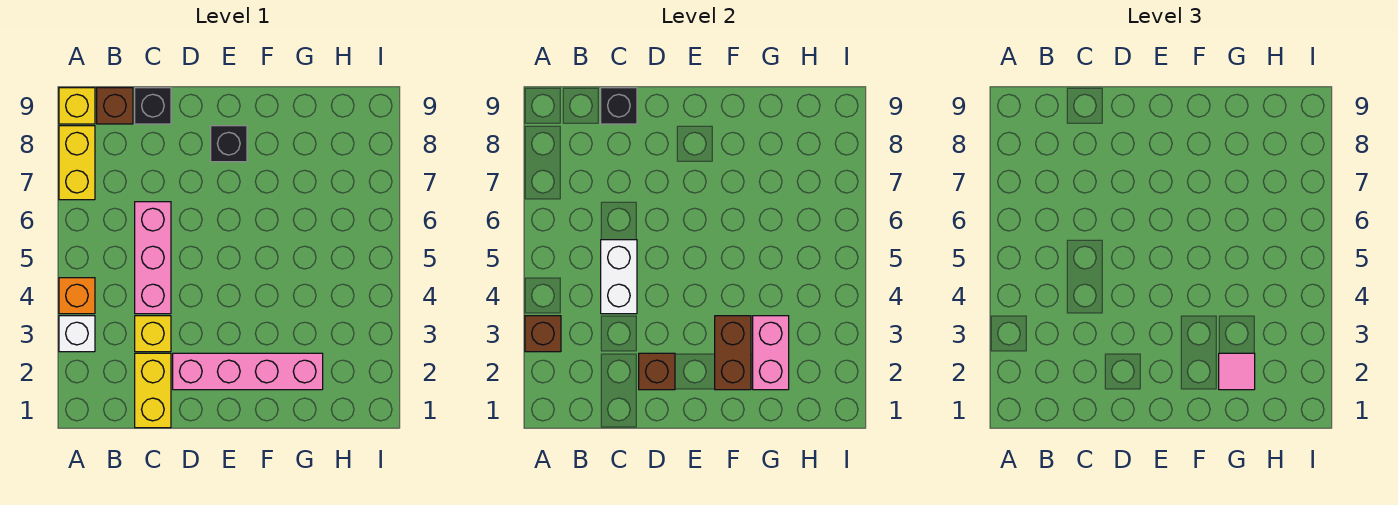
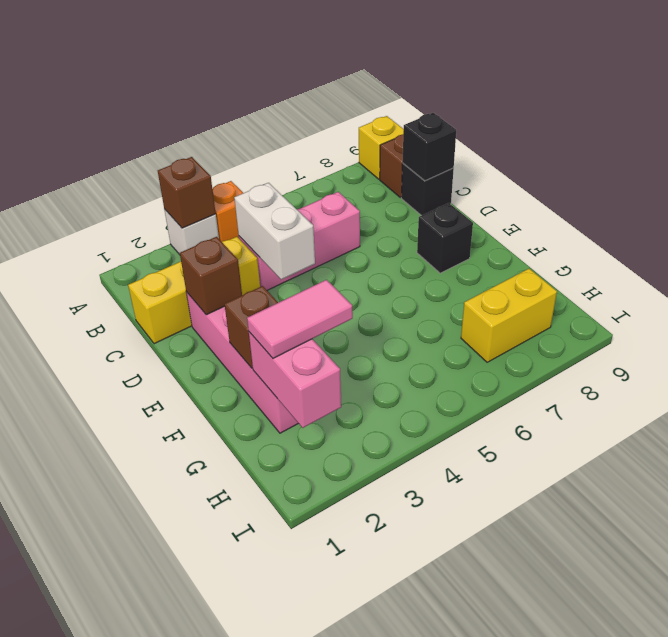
yellow 1x2 brick [59,126,95,200] -> yellow 1x2 brick moved to [461,269,557,362]
white 1x2 brick [601,240,637,314] -> white 1x2 brick turned to [234,183,315,280]
brown 1x2 brick [715,316,751,390] -> brown 1x1 brick [224,286,278,368]
pink 1x2 brick [753,316,789,390] -> pink 1x2 brick turned to [249,332,341,428]
pink 1x1 tile [1219,353,1255,390] -> pink 1x2 tile [247,280,353,358]

